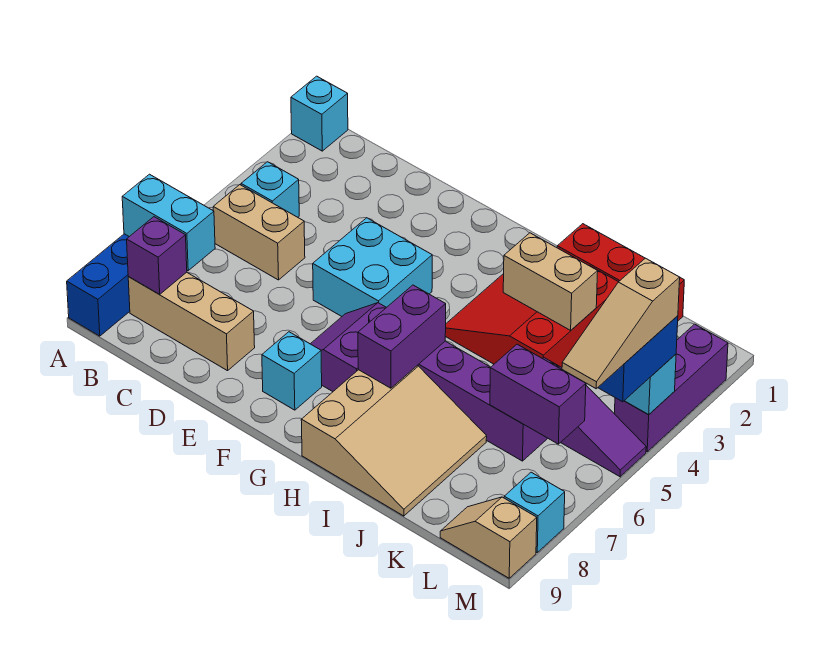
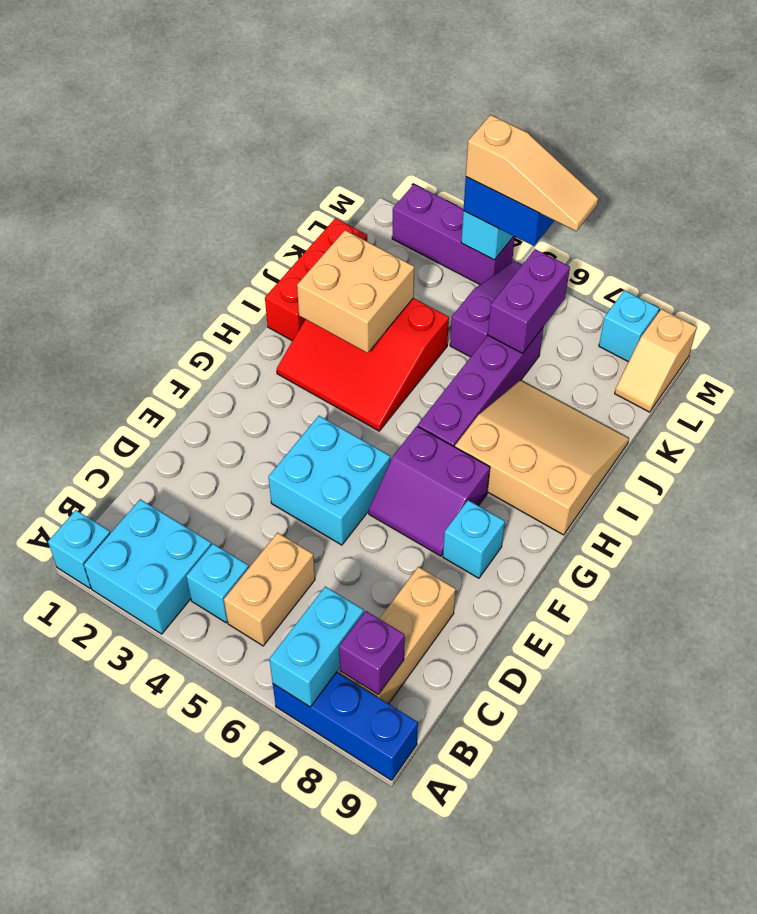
none -> cyan 2x2 brick [84,499,212,634]
purple 1x2 brick [358,285,446,388] -> none
tan 1x2 brick [503,233,598,330] -> tan 2x2 brick [297,230,414,353]

